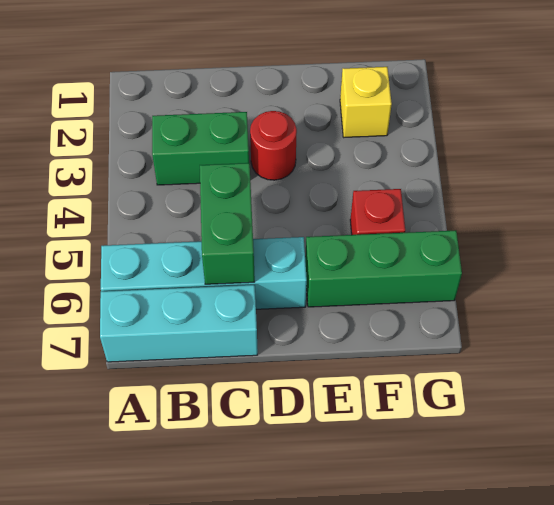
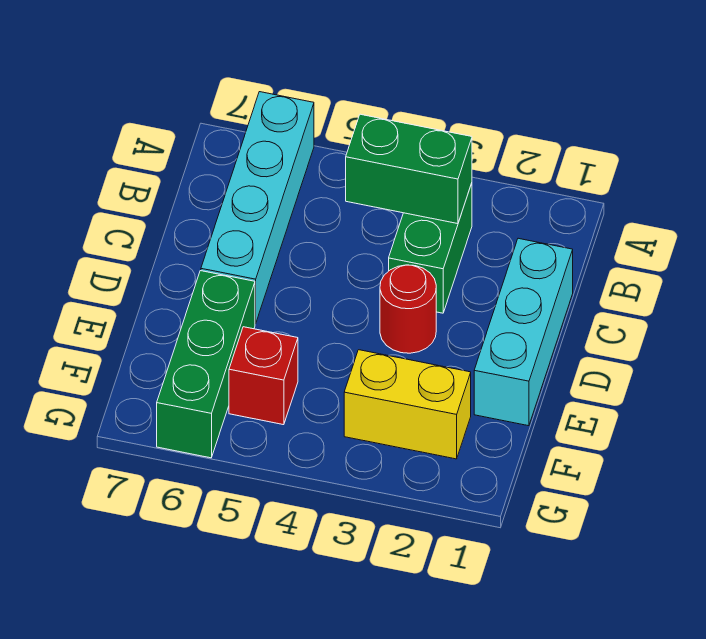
cyan 1x3 brick [100,285,258,362] -> cyan 1x3 brick moved to [474,238,573,426]
green 1x2 brick [200,163,255,284] -> green 1x2 brick moved to [346,114,472,224]
yellow 1x1 brick [340,67,392,137] -> yellow 1x2 brick [344,350,471,459]

